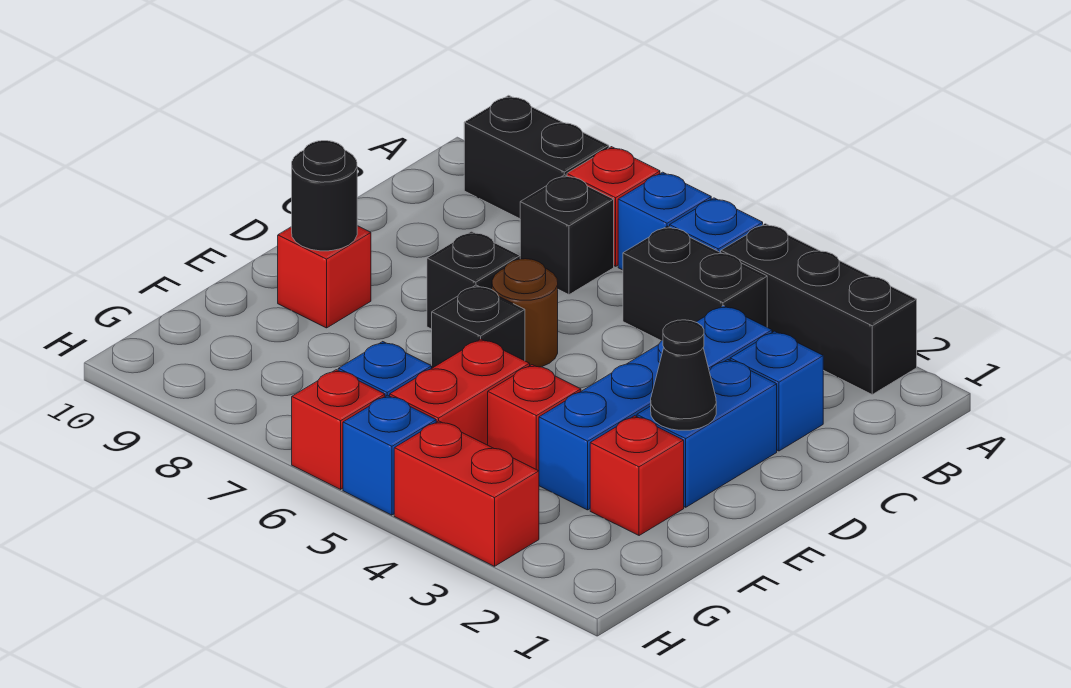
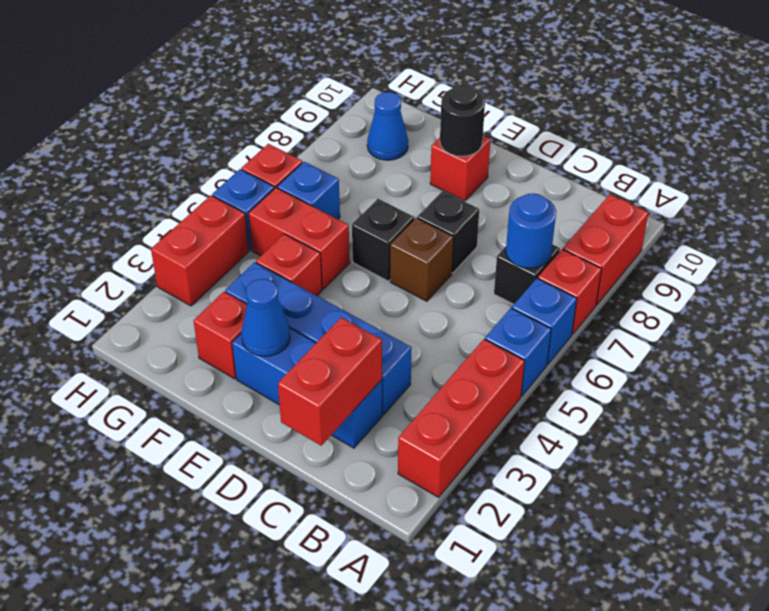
black 1x3 brick [721,224,917,394] -> red 1x3 brick [398,339,525,497]
black 1x2 brick [464,95,609,219] -> red 1x2 brick [563,195,649,305]
black 1x2 brick [623,226,767,341] -> none
none -> blue 1x1 round brick [506,193,556,268]
none -> red 1x2 brick [278,317,382,446]
brown 1x1 round brick [492,259,558,367] -> brown 1x1 brick [390,218,454,301]
black 1x1 cone [651,320,716,430] -> blue 1x1 cone [241,279,290,356]
none -> blue 1x1 cone [367,92,408,160]

